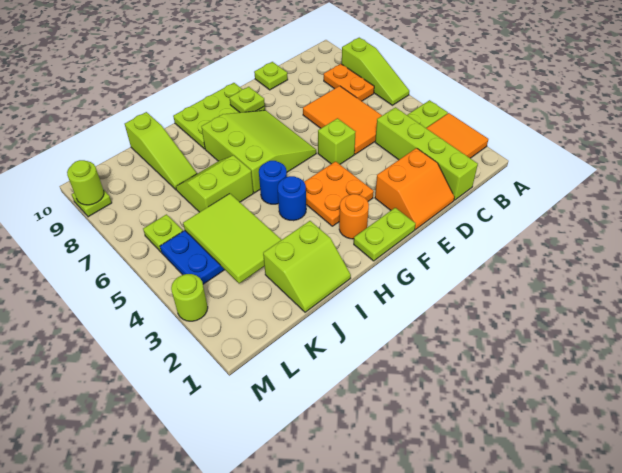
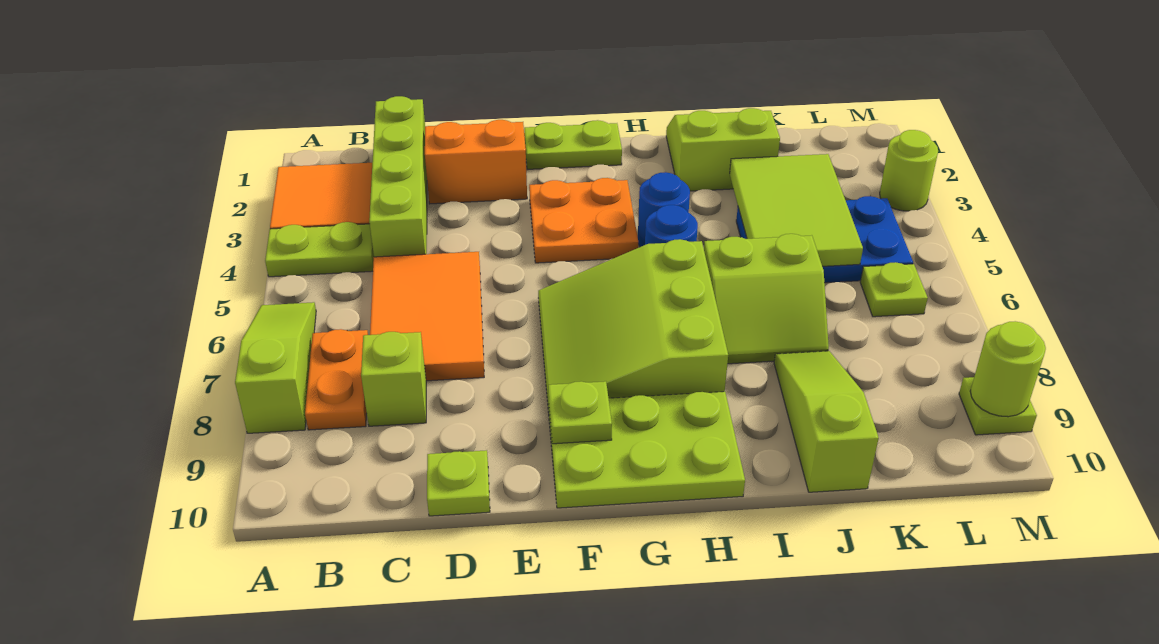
lime 1x1 brick [318,118,355,164] -> lime 1x1 brick moved to [361,332,426,426]
orange 1x1 round brick [339,194,369,239] -> none

